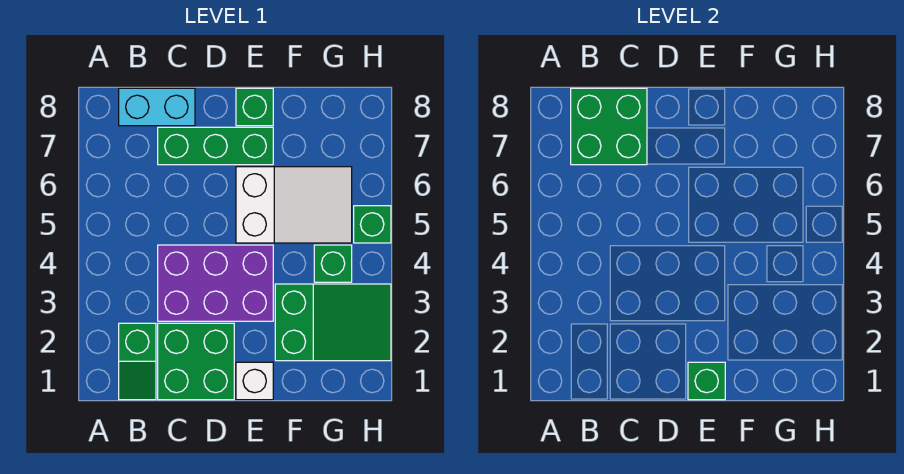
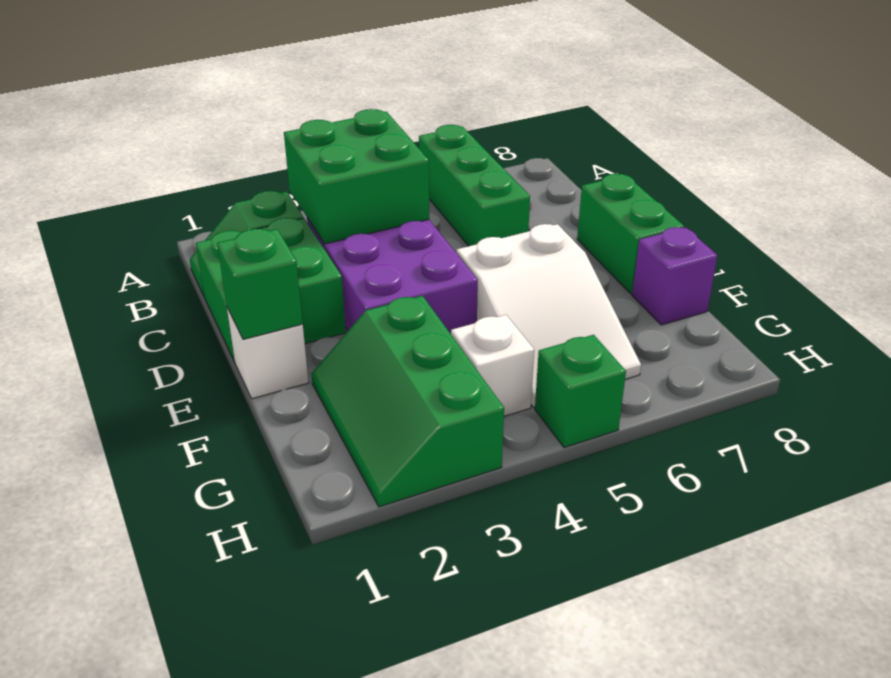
green 2x2 brick [571,88,647,165] -> green 2x2 brick moved to [284,109,429,244]
cyan 1x2 brick [119,88,195,126] -> none
green 1x3 brick [158,127,273,165] -> green 1x3 brick moved to [419,125,530,246]
green 1x1 brick [236,88,273,126] -> green 1x2 brick [577,174,684,294]
green 2x3 slope [275,284,391,361] -> green 2x3 slope turned to [311,296,504,507]
none -> purple 1x1 brick [632,227,718,325]
green 1x1 brick [314,245,352,282] -> white 1x1 brick [451,315,534,416]

